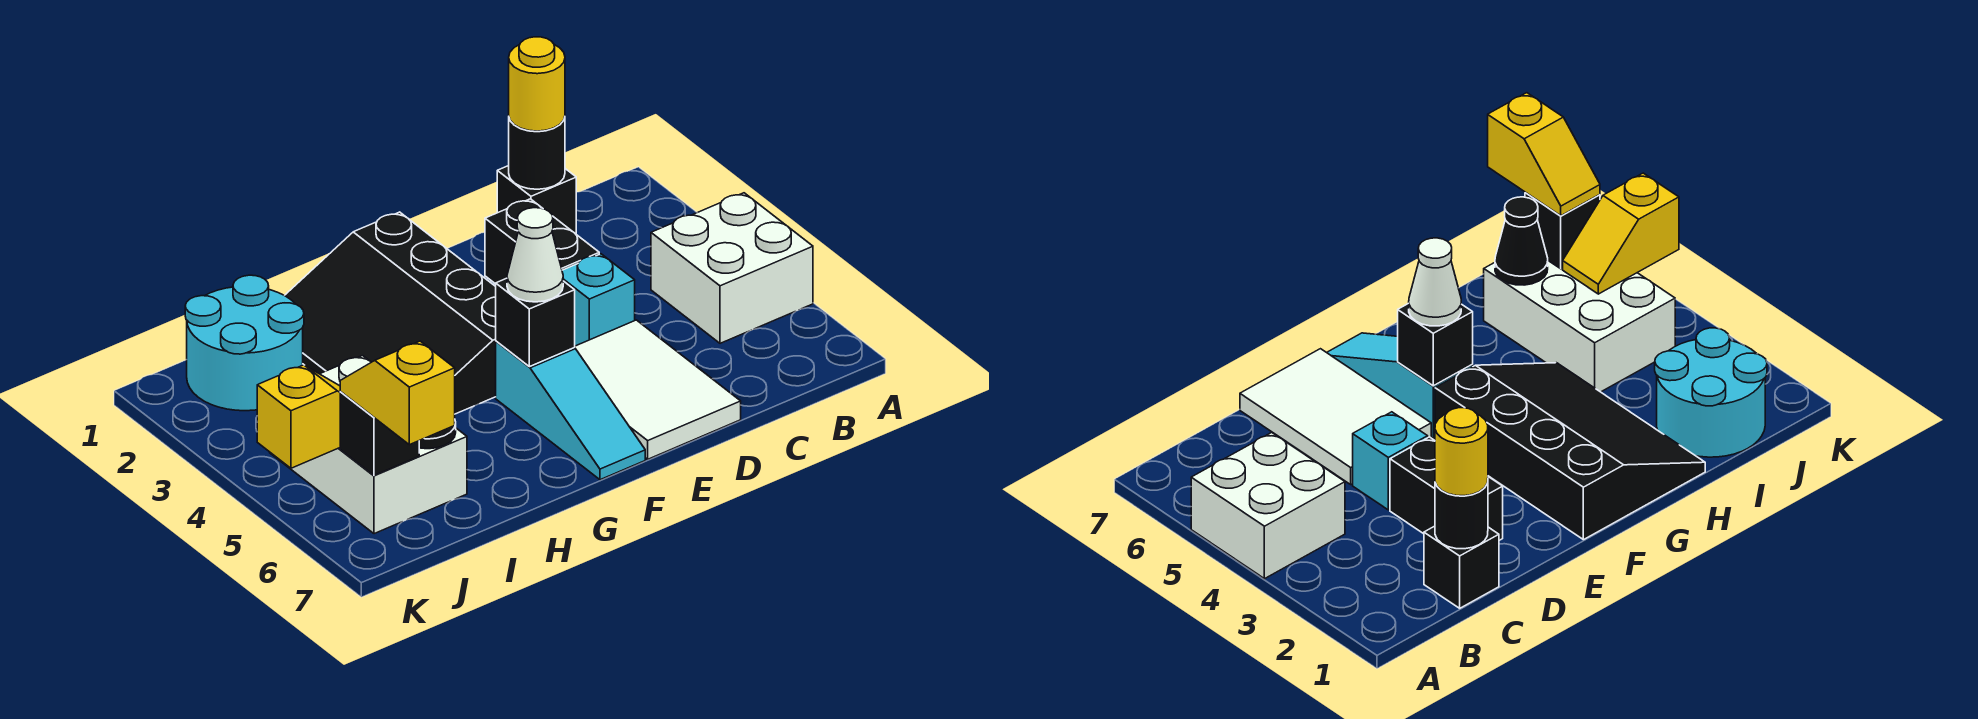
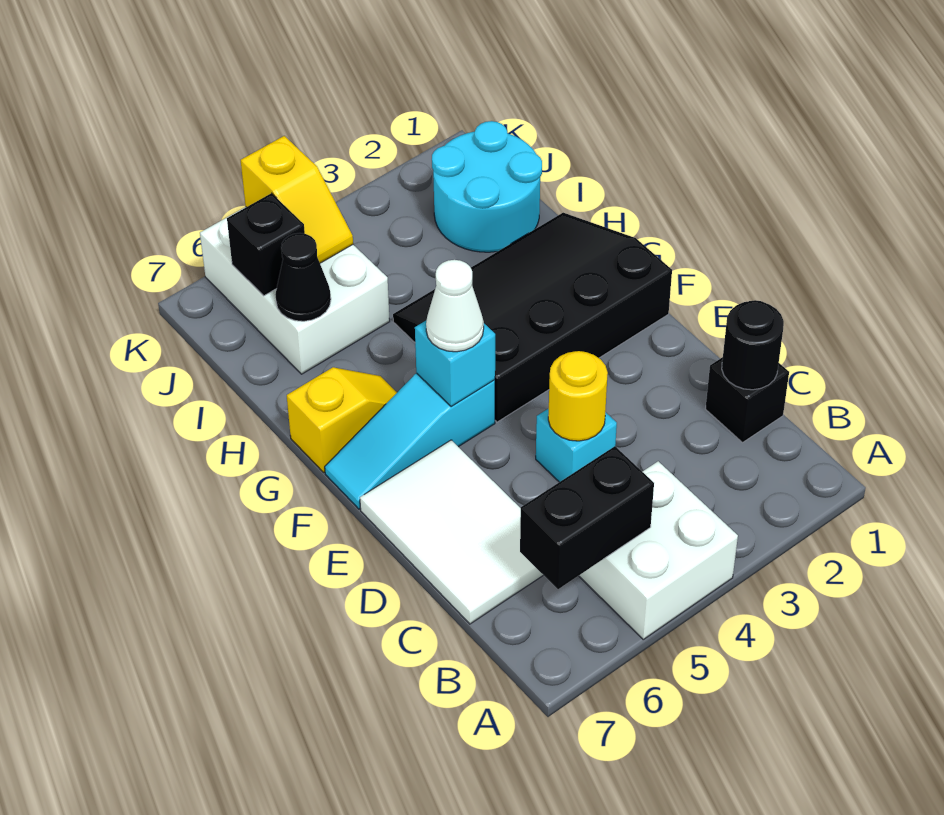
yellow 1x1 round brick [509,37,565,131] -> yellow 1x1 round brick moved to [548,351,608,441]
black 1x2 brick [485,199,599,284] -> black 1x2 brick moved to [520,446,654,589]
white 2x3 tile [574,320,741,459] -> white 2x3 tile turned to [360,440,543,624]
black 1x1 brick [496,278,575,367] -> cyan 1x1 brick [415,320,495,407]
white 2x3 brick [271,356,467,534] -> white 2x3 brick turned to [200,207,390,374]
yellow 1x2 slope [340,341,455,445] -> yellow 1x2 slope moved to [287,367,397,472]

